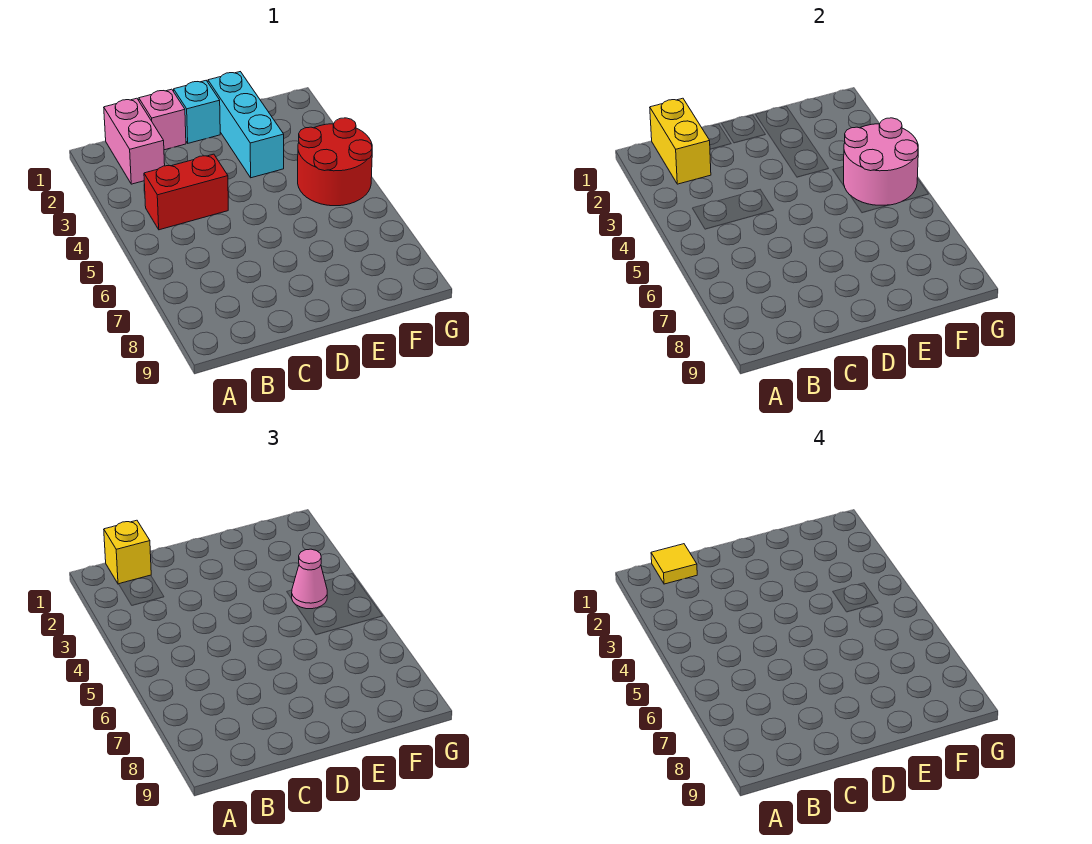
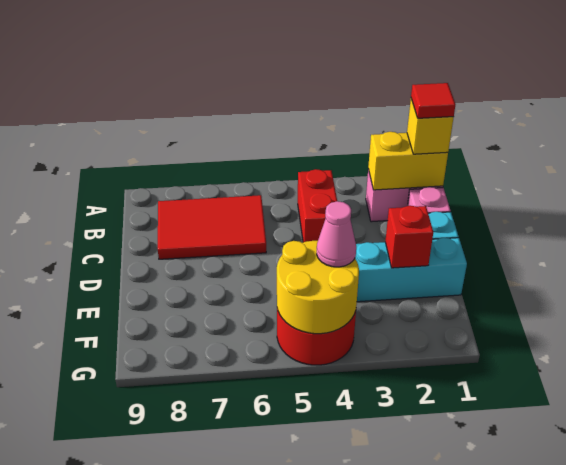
yellow 1x1 tile [651,544,697,584] -> red 1x1 tile [411,83,456,118]
none -> red 2x3 tile [158,195,266,259]
none -> red 1x1 brick [385,206,433,268]
pink 2x2 round brick [844,118,918,205] -> yellow 2x2 round brick [277,241,359,334]

